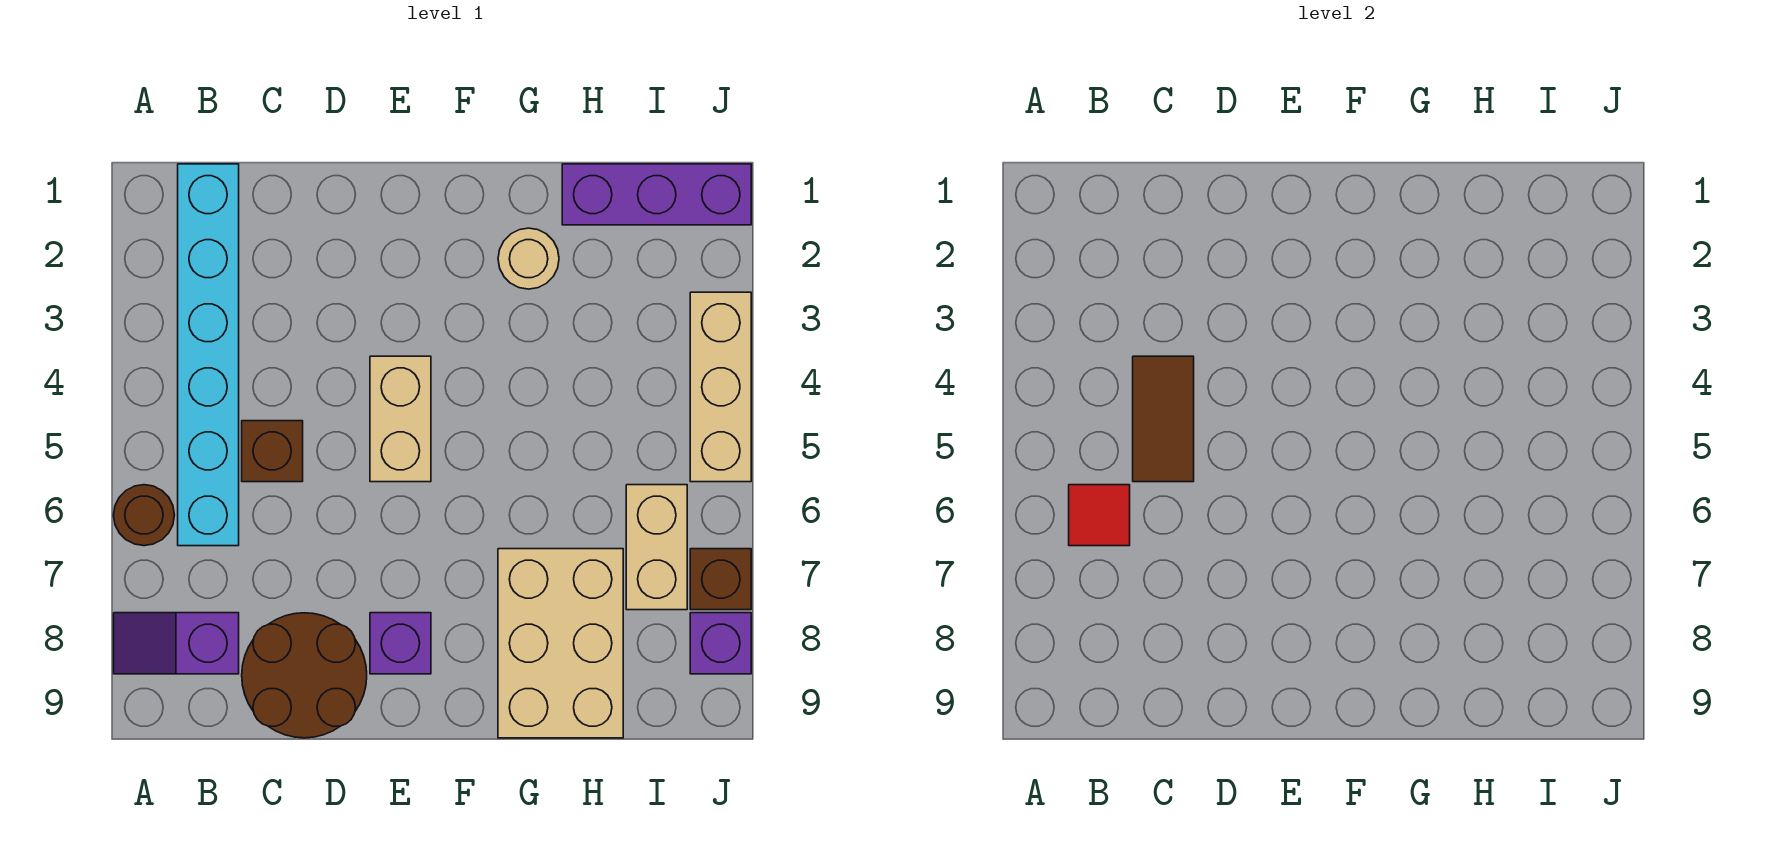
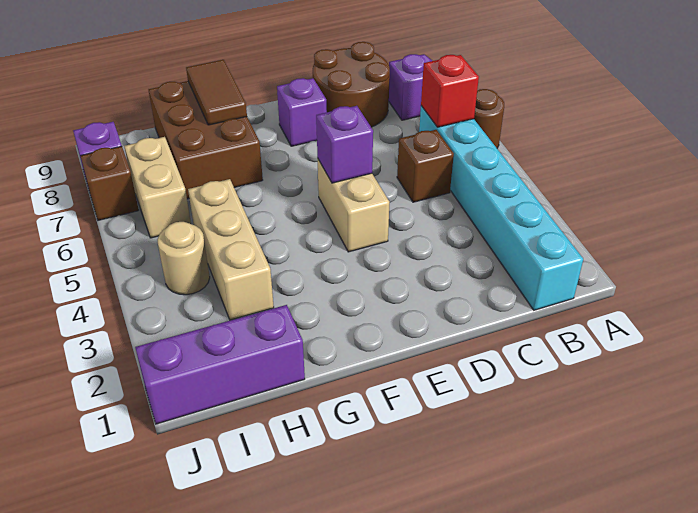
red 1x1 tile [1069,485,1130,546] -> red 1x1 brick [421,55,479,127]
brown 1x2 tile [1133,356,1194,482] -> brown 1x2 tile moved to [186,60,247,125]
none -> purple 1x1 brick [316,106,373,183]
tan 1x1 round brick [498,228,559,289] -> tan 1x1 round brick moved to [157,222,210,295]
tan 2x3 brick [498,549,623,738] -> brown 2x3 brick [148,81,263,199]
tan 1x3 brick [690,292,751,482] -> tan 1x3 brick moved to [188,179,274,320]

